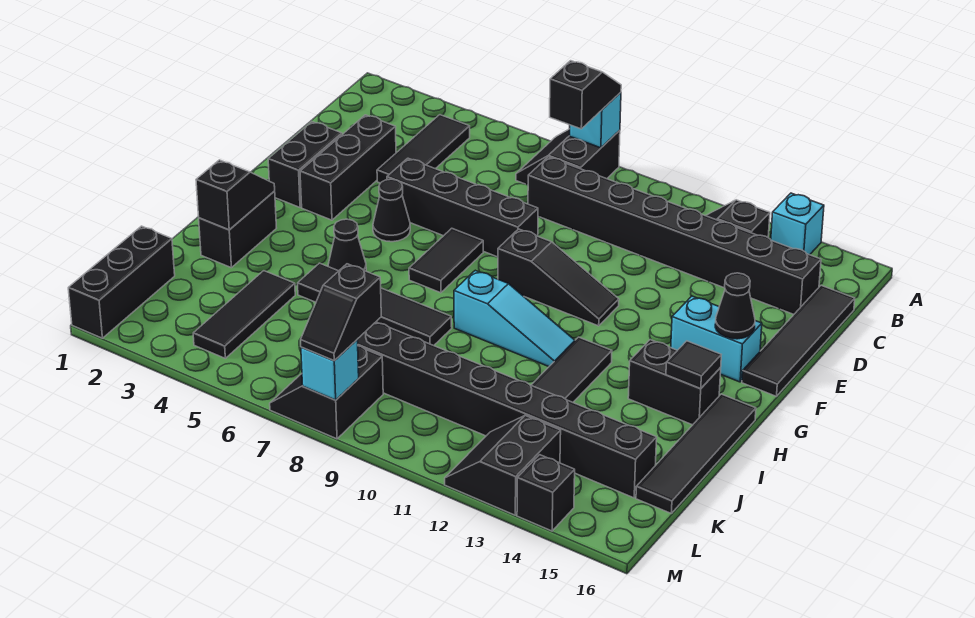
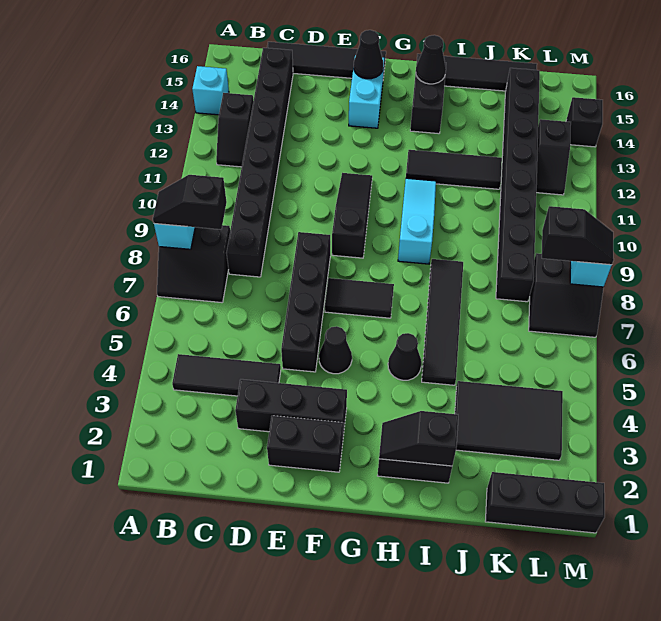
black 1x1 tile [666,341,721,388] -> black 1x1 cone [416,35,446,84]
black 1x3 tile [193,271,295,358] -> black 2x3 tile [455,381,563,460]
black 2x2 slope [445,416,561,515] -> black 1x2 slope [536,119,571,195]

